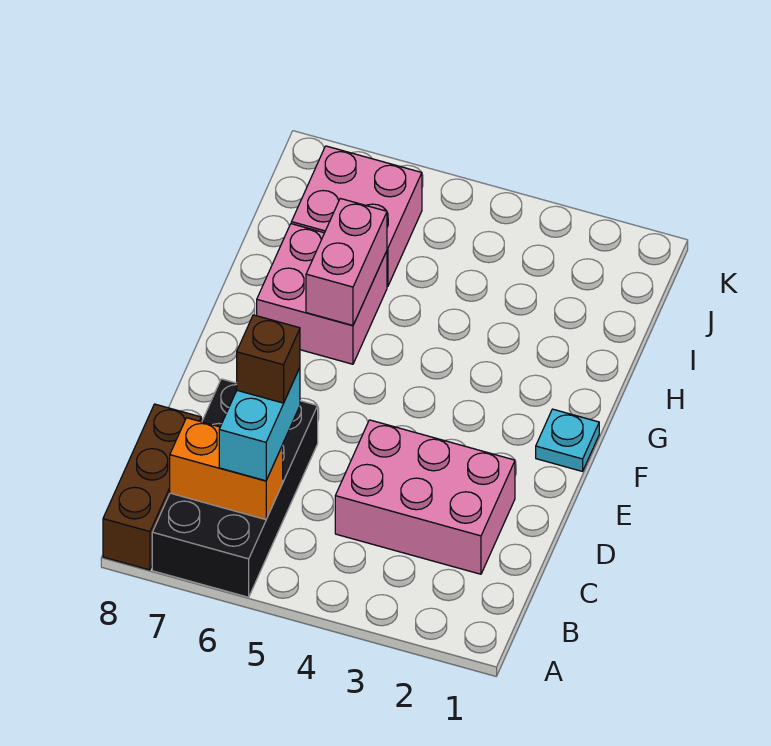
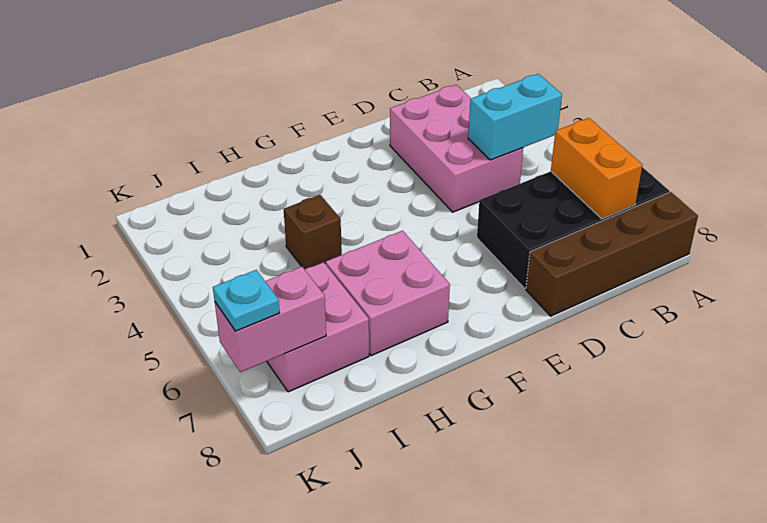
brown 1x3 brick [103,404,201,570] -> brown 1x4 brick [526,192,698,316]
cyan 1x2 brick [219,368,300,481] -> cyan 1x2 brick moved to [468,74,562,160]
brown 1x1 brick [237,315,300,403] -> brown 1x1 brick moved to [284,195,342,269]
cyan 1x1 plate [536,409,599,471] -> cyan 1x1 plate moved to [213,270,280,331]
pink 1x2 brick [306,198,387,326] -> pink 1x2 brick moved to [215,266,326,372]

